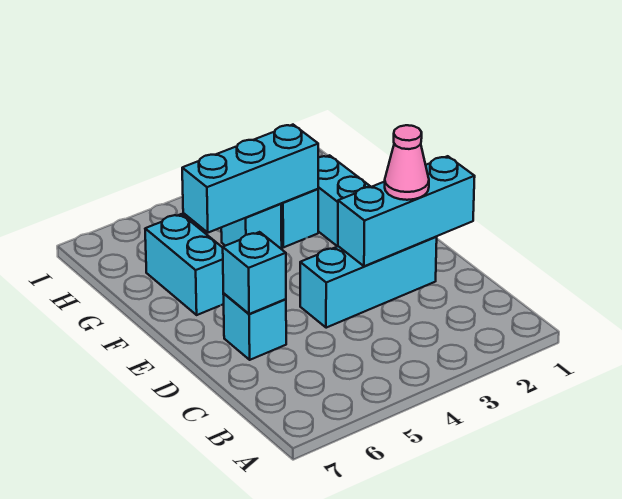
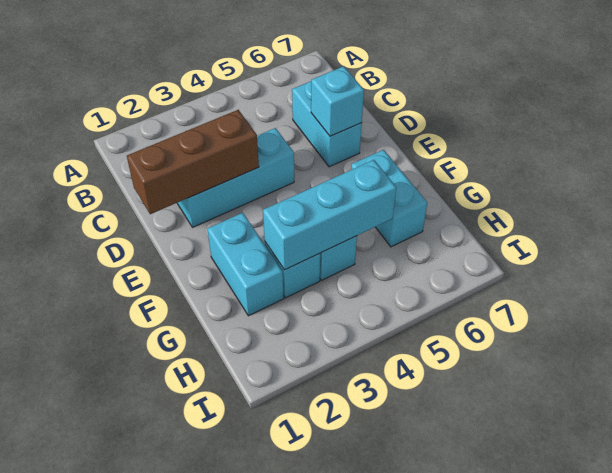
cyan 1x3 brick [338,156,475,266] -> brown 1x3 brick [127,110,259,214]
pink 1x1 cone [385,125,429,200] -> none
cyan 1x1 brick [223,294,286,360] -> cyan 1x2 brick [292,81,362,167]

